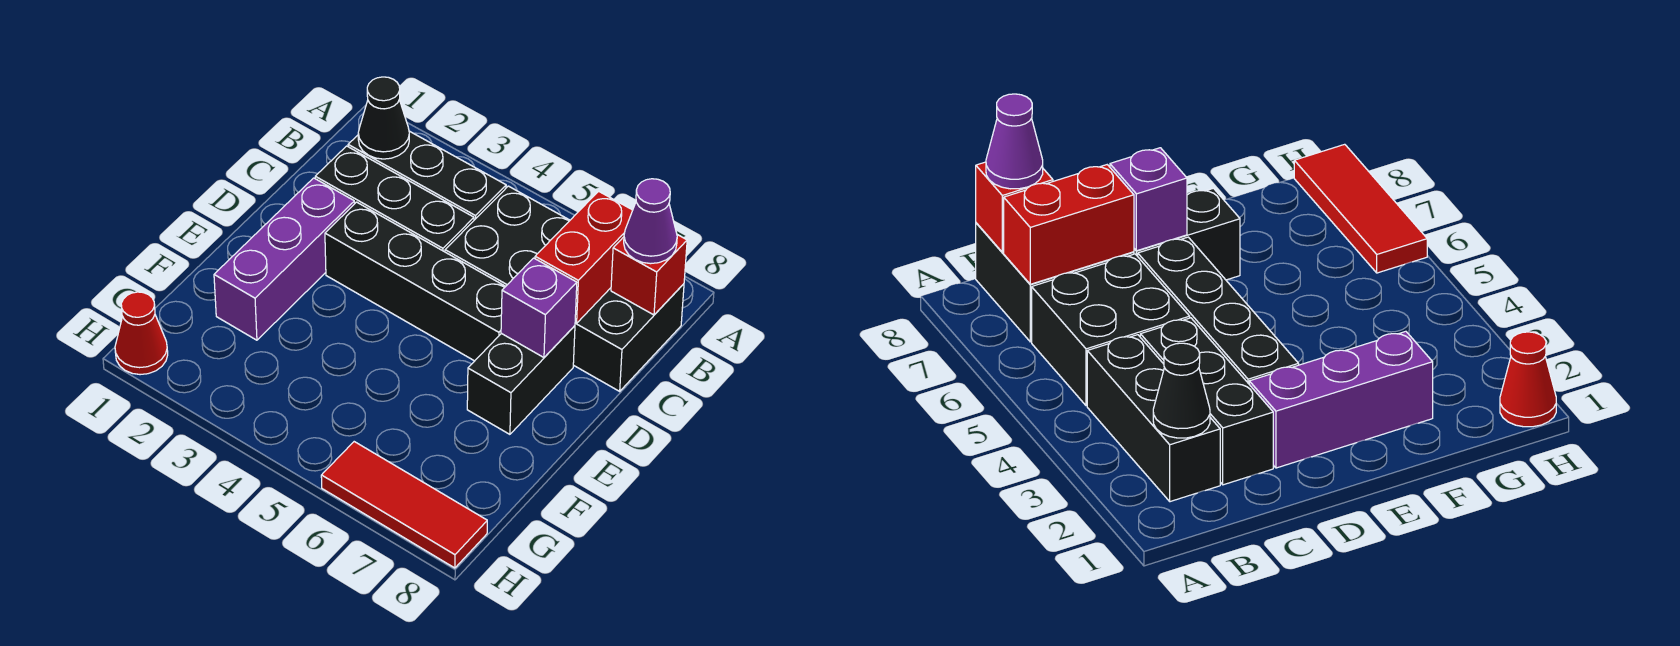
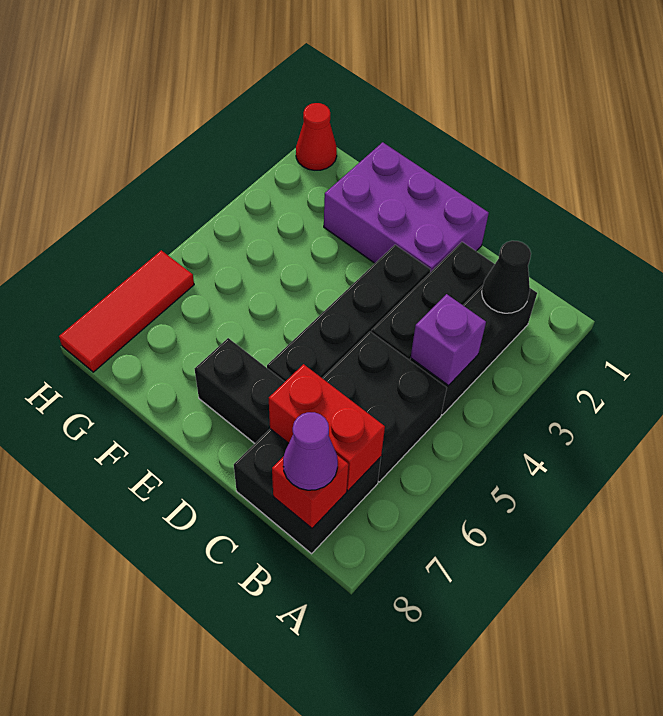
purple 1x3 brick [214,178,355,340] -> purple 2x3 brick [324,142,489,272]
purple 1x1 brick [501,258,577,357] -> purple 1x1 brick moved to [411,294,486,386]

